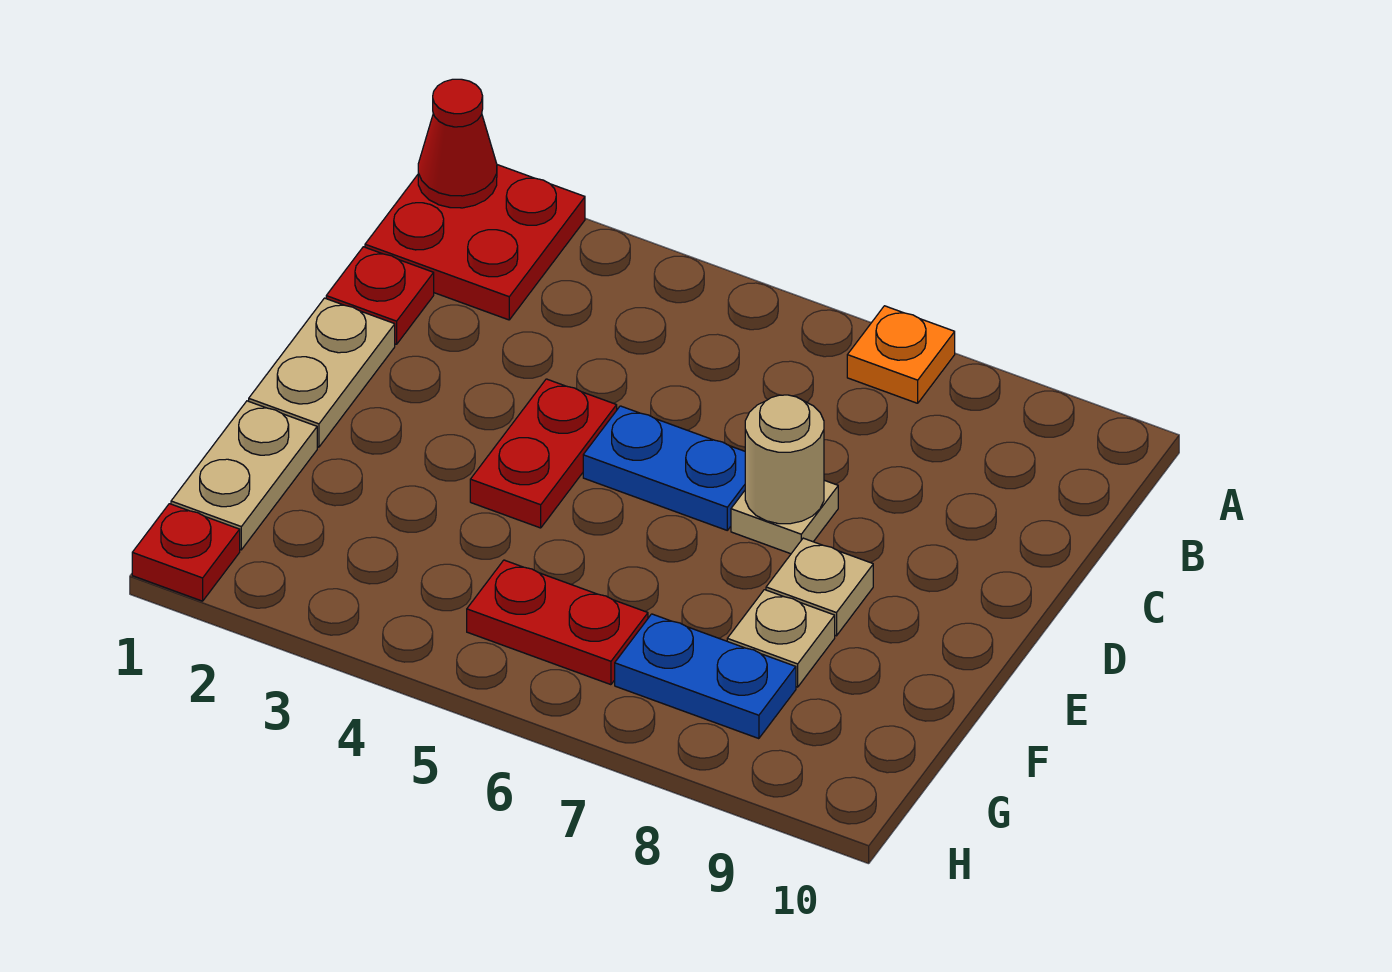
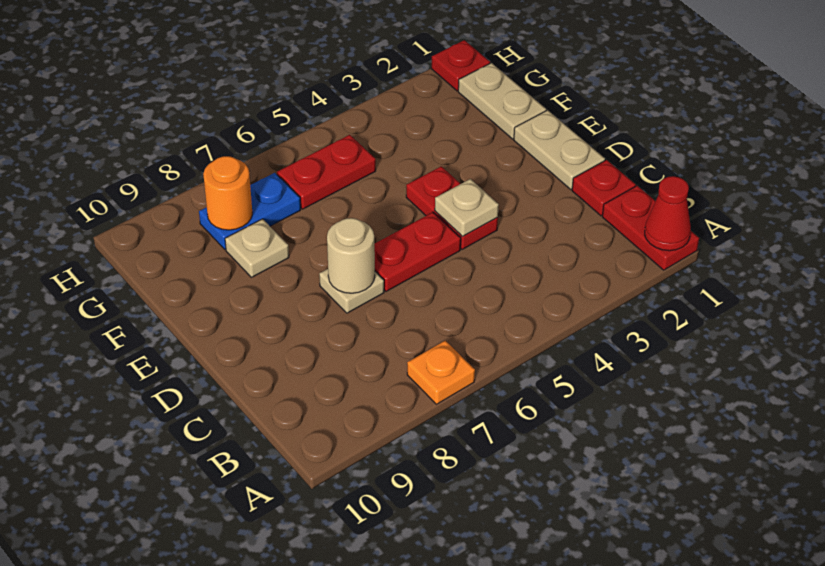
red 2x2 plate [365,165,585,320] -> red 1x2 plate [602,186,699,270]
blue 1x2 plate [583,406,745,530] -> red 1x2 plate [374,212,461,292]
tan 1x1 plate [766,538,873,636] -> tan 1x1 plate moved to [435,179,499,237]
none -> orange 1x1 round brick [203,156,252,230]

